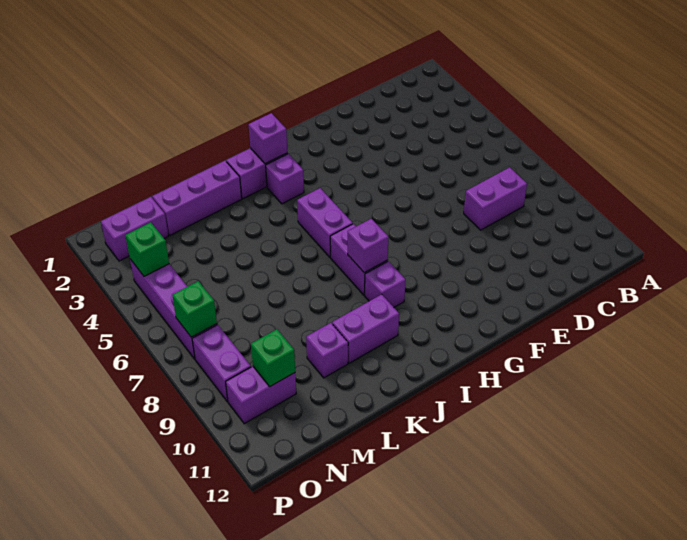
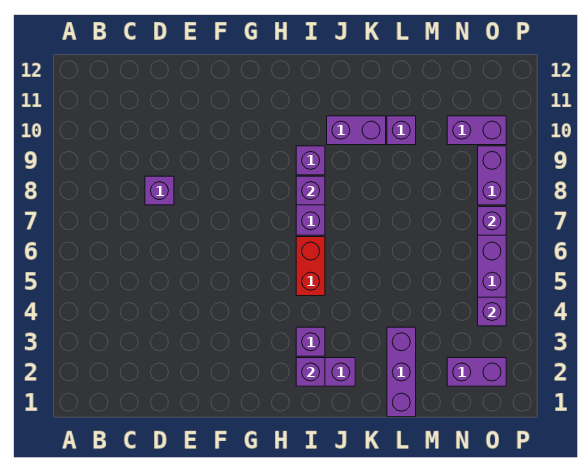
purple 1x2 brick [464,167,527,230] -> purple 1x1 brick [145,176,174,205]
purple 1x2 brick [297,188,353,257] -> red 1x2 brick [296,237,325,296]
purple 1x3 brick [152,161,242,235] -> purple 1x3 brick turned to [387,327,416,417]
green 1x1 brick [251,329,295,386] -> none
green 1x1 brick [125,222,169,276] -> purple 1x1 brick [478,297,506,326]
green 1x1 brick [172,281,217,337] -> purple 1x1 brick [478,207,506,235]

